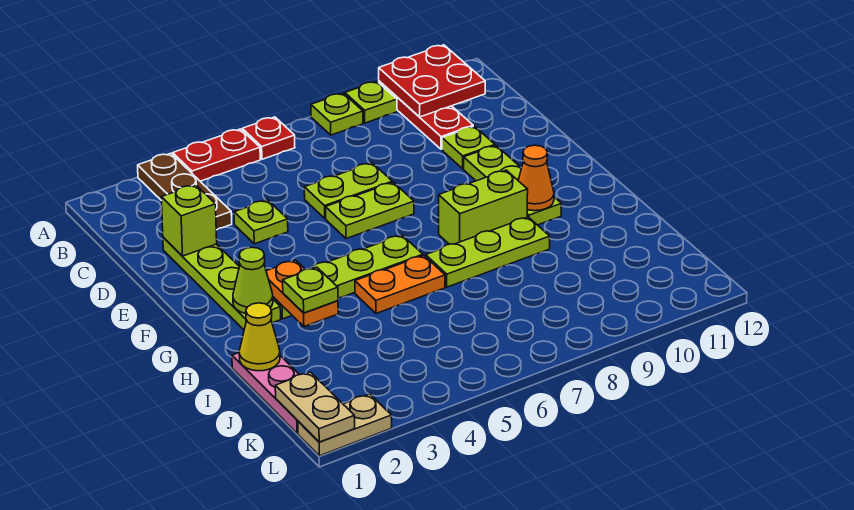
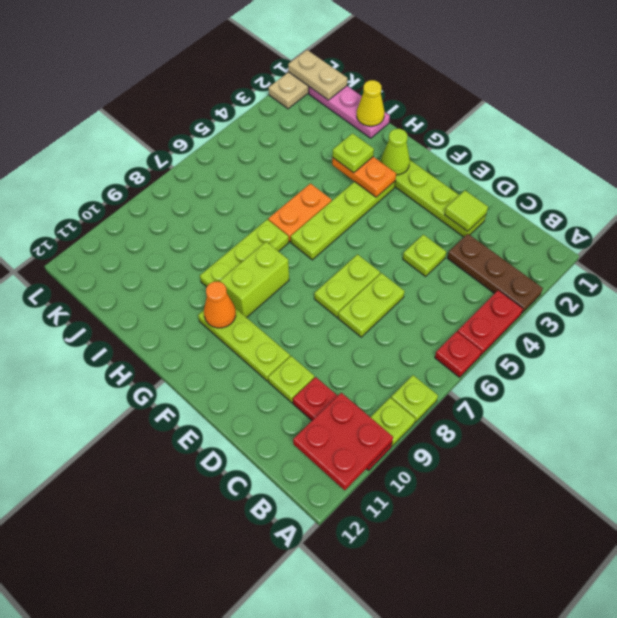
lime 1x1 brick [161,185,217,256] -> lime 1x1 tile [445,191,488,231]

